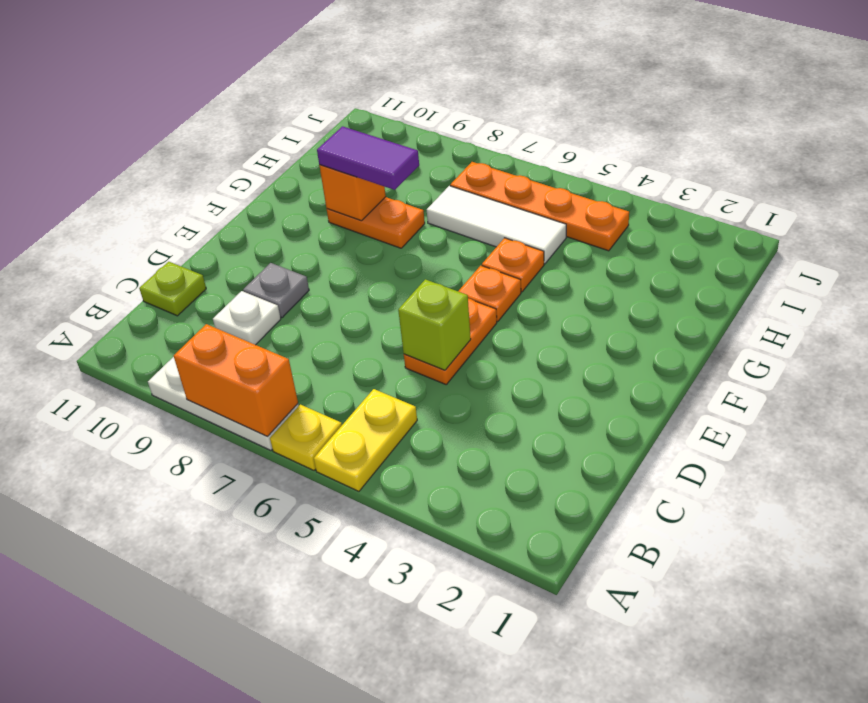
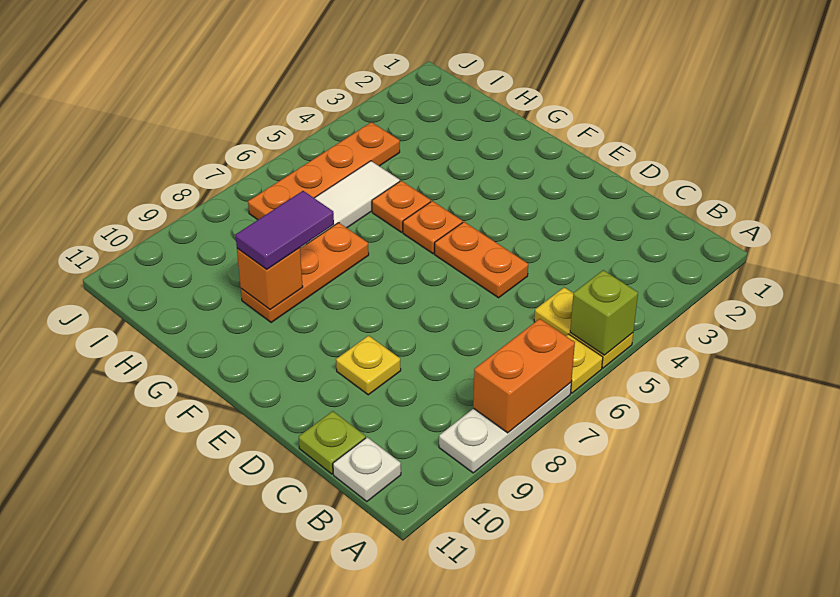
white 1x1 plate [213,291,281,345] -> white 1x1 plate moved to [333,437,401,502]
lime 1x1 brick [398,279,471,370] -> lime 1x1 brick moved to [570,270,638,355]
grey 1x1 plate [243,263,309,318] -> yellow 1x1 plate [336,336,401,395]
orange 1x2 plate [327,197,425,248] -> orange 1x3 plate [241,223,369,323]

